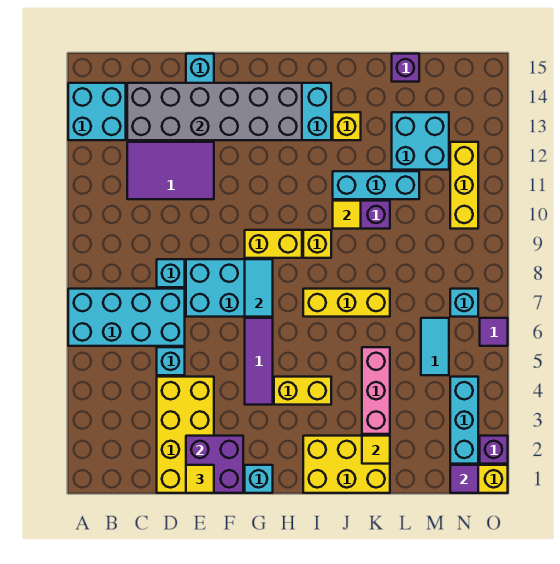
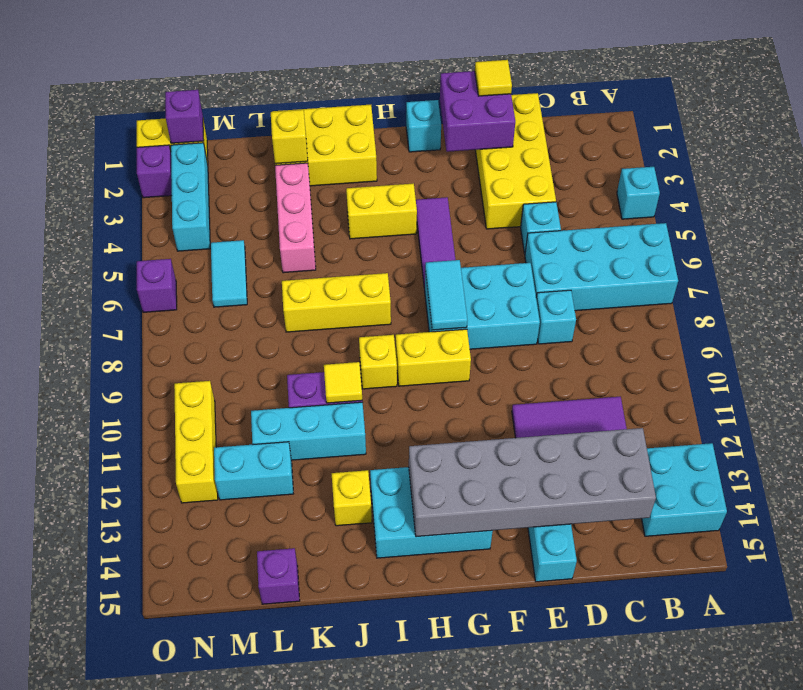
yellow 1x1 tile [362,436,390,464] -> yellow 1x1 brick [271,110,308,164]
cyan 2x2 brick [392,112,449,170] -> cyan 1x2 brick [214,442,293,500]
purple 1x1 tile [450,465,478,493] -> purple 1x1 brick [165,90,204,143]
cyan 1x1 brick [450,289,478,317] -> cyan 1x1 brick moved to [617,167,660,219]
purple 1x1 tile [480,318,508,346] -> purple 1x1 brick [137,259,177,312]

